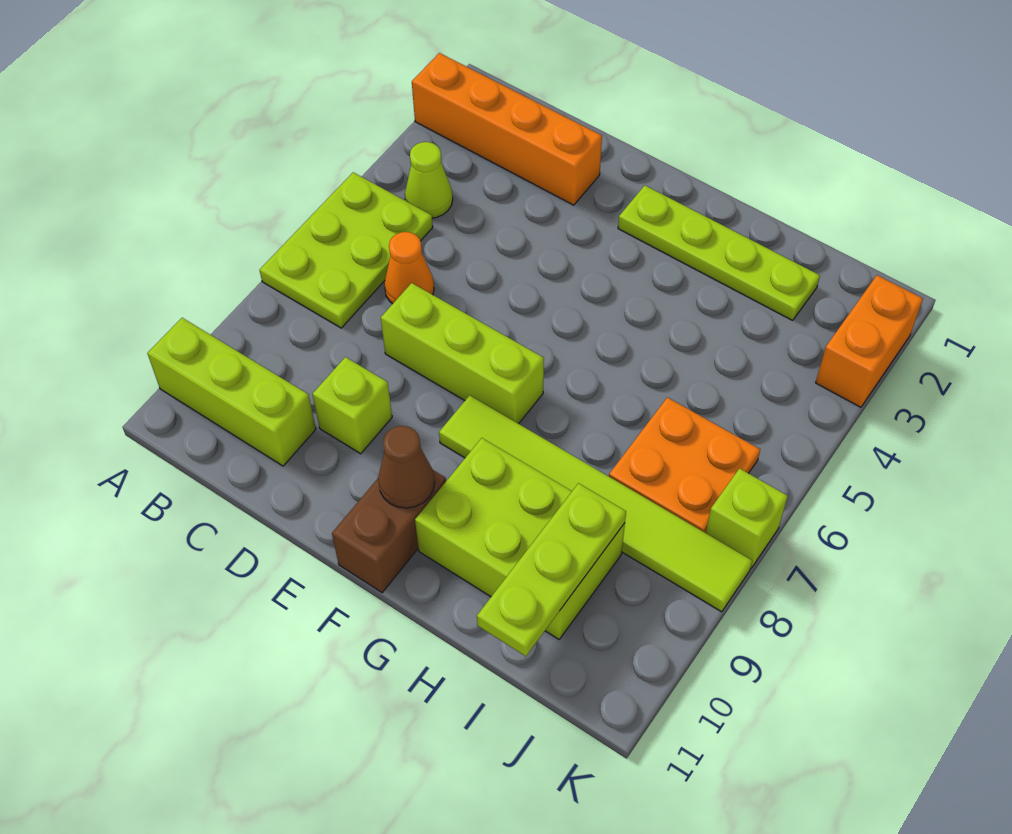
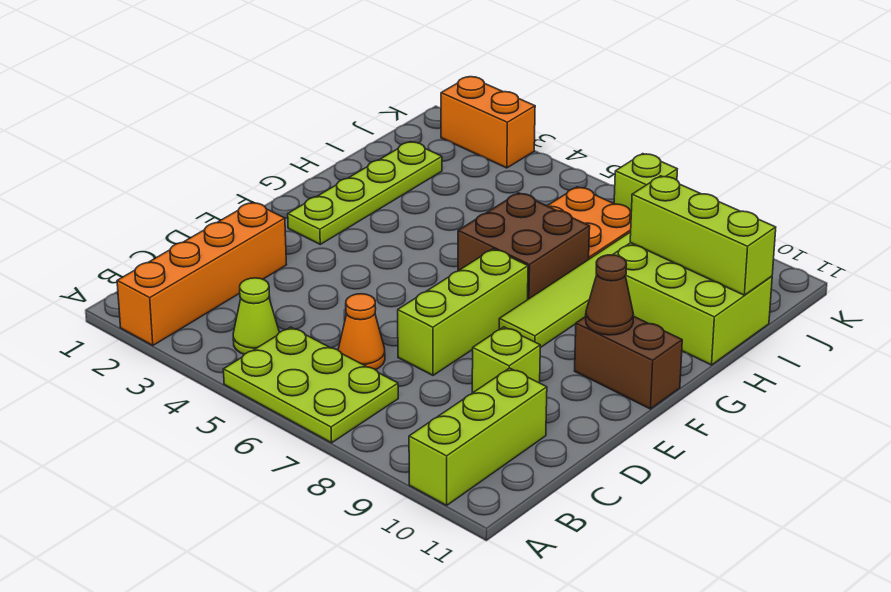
none -> brown 2x2 brick [458,193,590,299]
lime 2x3 brick [415,438,625,639] -> lime 2x3 brick turned to [613,243,772,365]
lime 1x3 plate [477,483,626,656] -> lime 1x3 brick [630,176,776,295]

